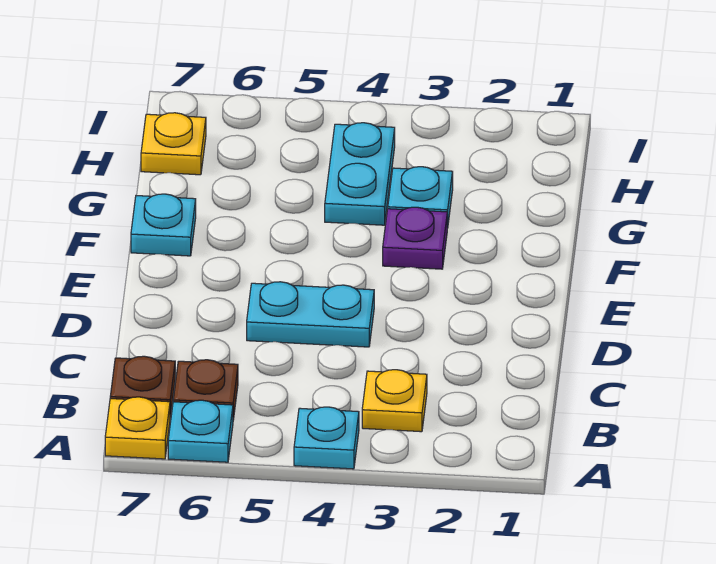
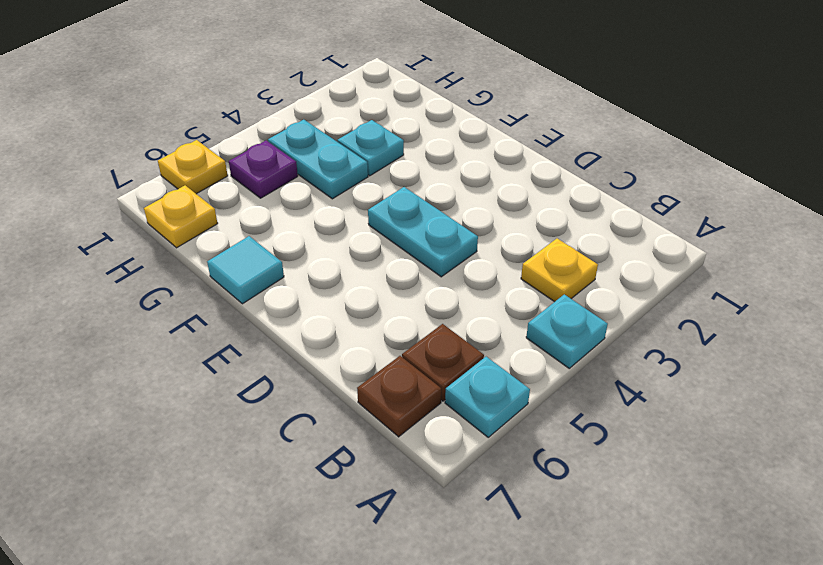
yellow 1x1 plate [105,397,170,459] -> yellow 1x1 plate moved to [158,140,228,194]
cyan 1x2 plate [247,282,374,347] -> cyan 1x2 plate turned to [368,187,478,277]
purple 1x1 plate [383,207,447,269] -> purple 1x1 plate moved to [229,141,298,198]
cyan 1x1 plate [131,194,196,256] -> cyan 1x1 tile [207,236,284,304]

